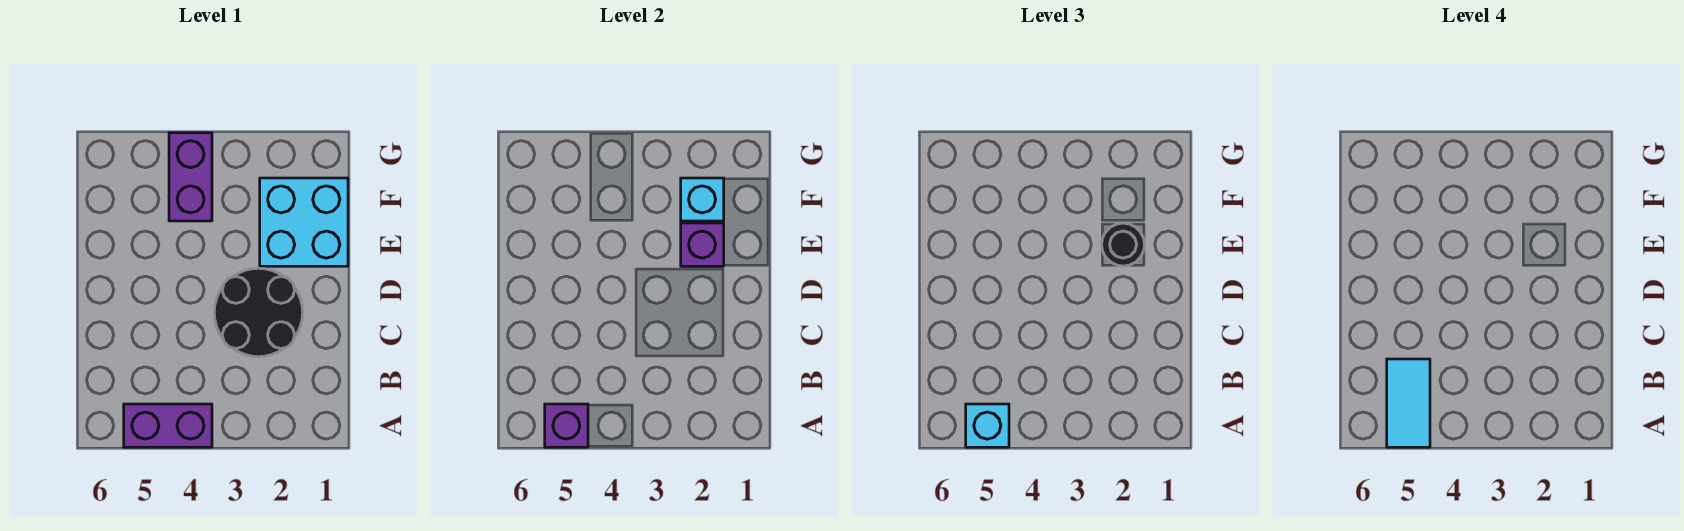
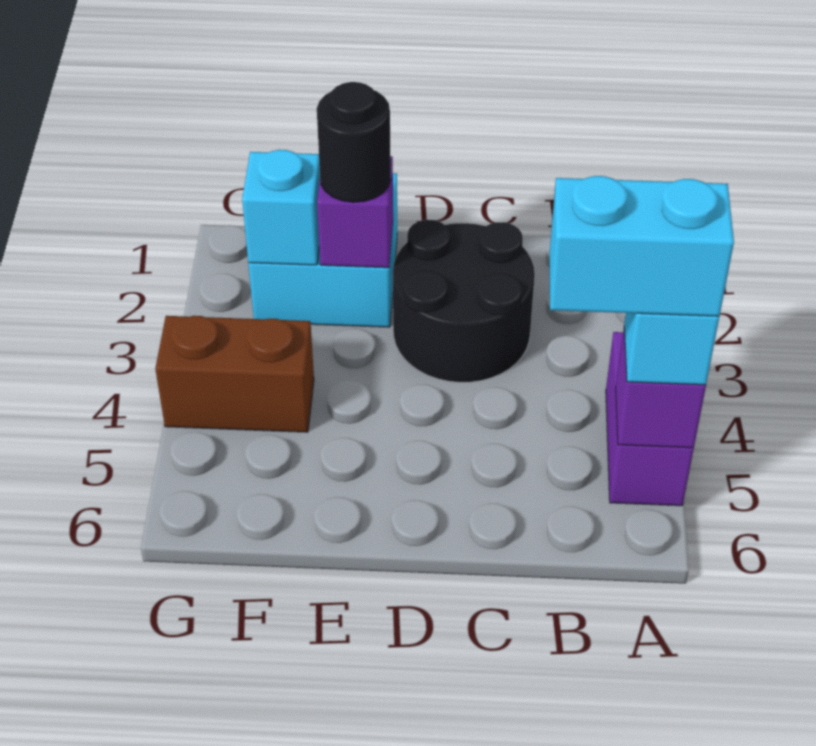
cyan 1x2 tile [1387,359,1430,447] -> cyan 1x2 brick [550,176,734,316]
purple 1x2 brick [169,133,212,221] -> brown 1x2 brick [155,316,314,432]

